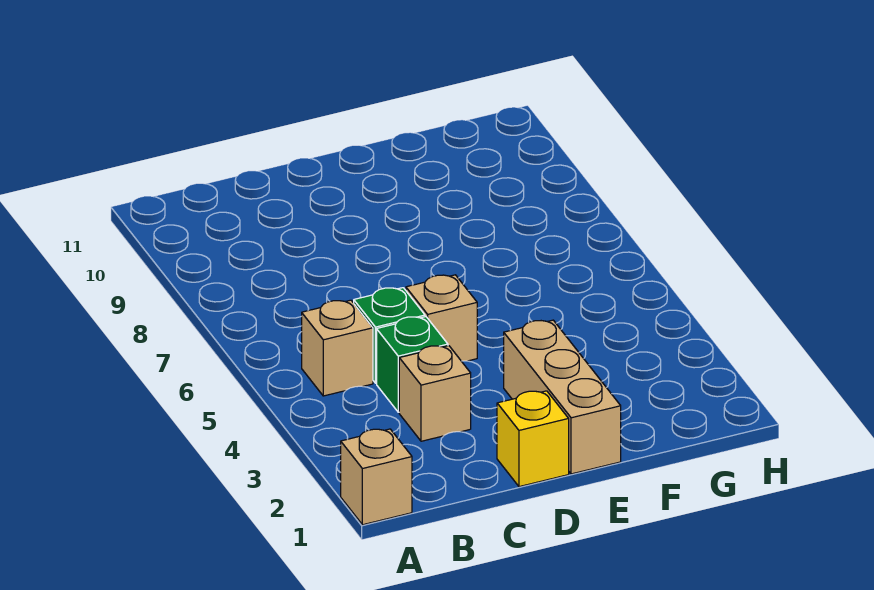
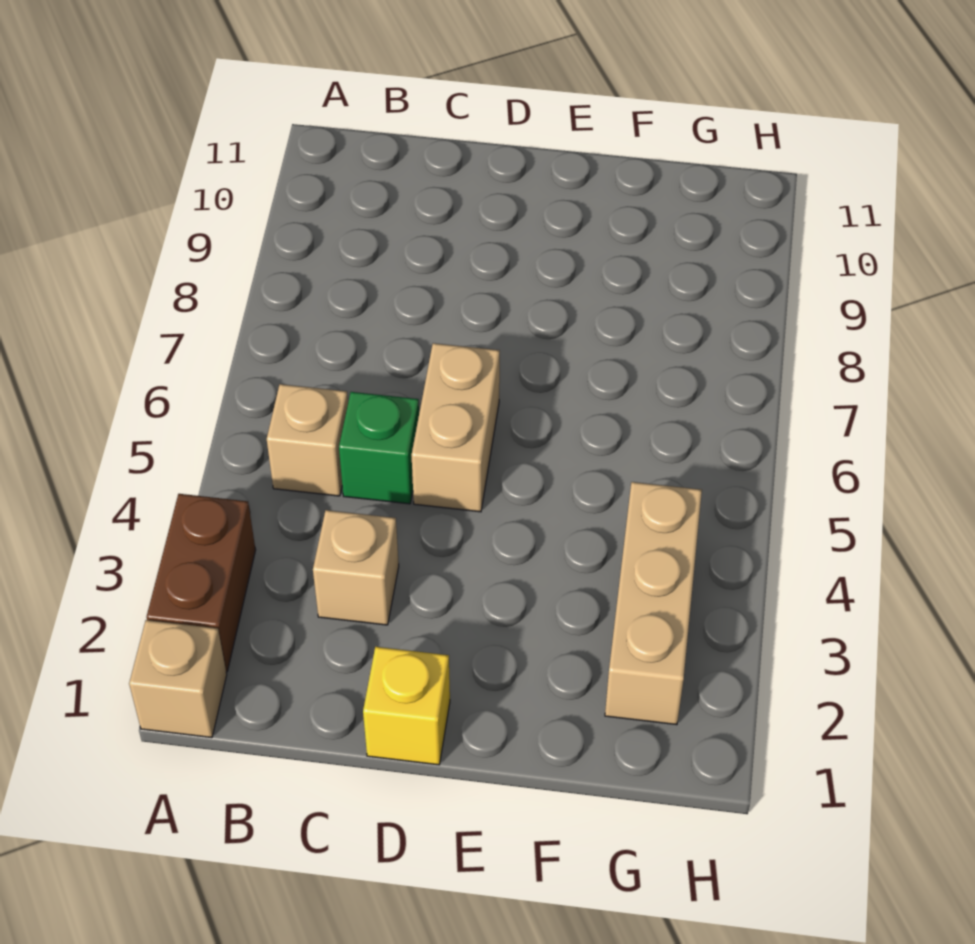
none -> brown 1x2 brick [147,494,256,672]
green 1x1 brick [377,317,448,412] -> none
tan 1x1 brick [406,275,477,361] -> tan 1x2 brick [412,343,500,512]
tan 1x3 brick [504,320,621,474] -> tan 1x3 brick moved to [605,482,702,725]

